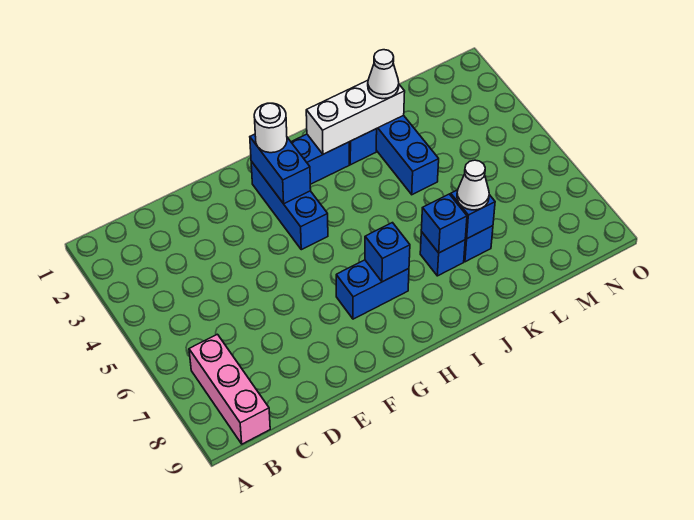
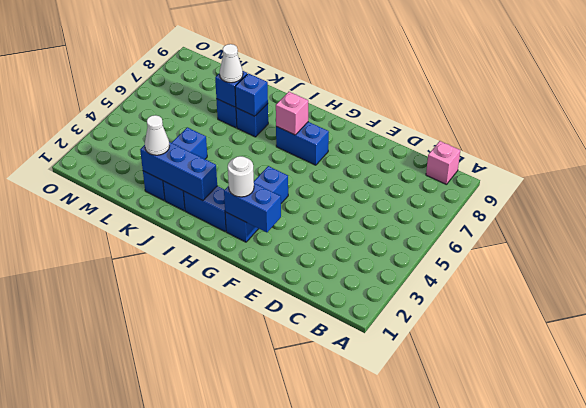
pink 1x3 brick [189,334,270,444] -> pink 1x1 brick [426,141,460,185]
blue 1x2 brick [250,134,311,204] -> blue 1x2 brick turned to [224,183,281,232]
blue 1x1 brick [365,223,410,282] -> pink 1x1 brick [276,92,308,135]
white 1x3 brick [306,80,405,154] -> blue 1x3 brick [140,142,217,201]

